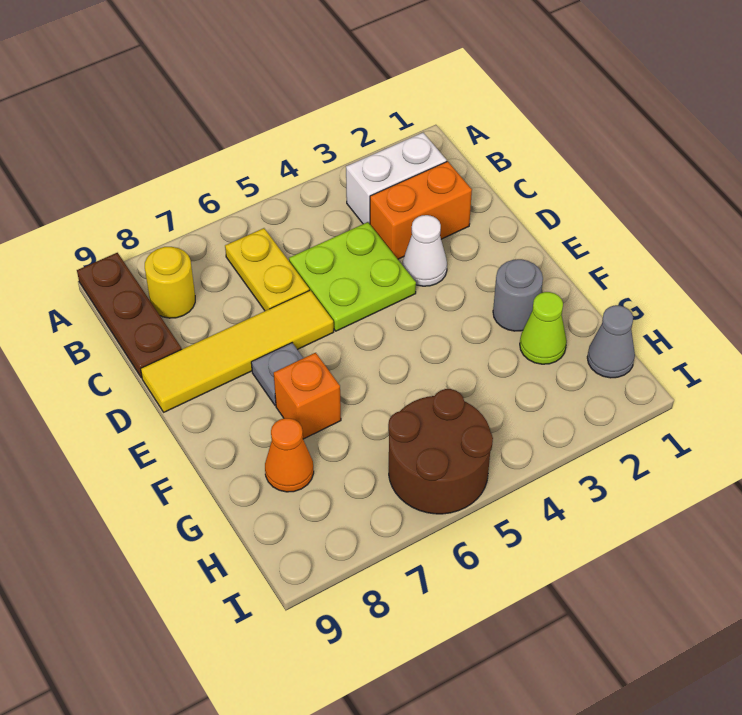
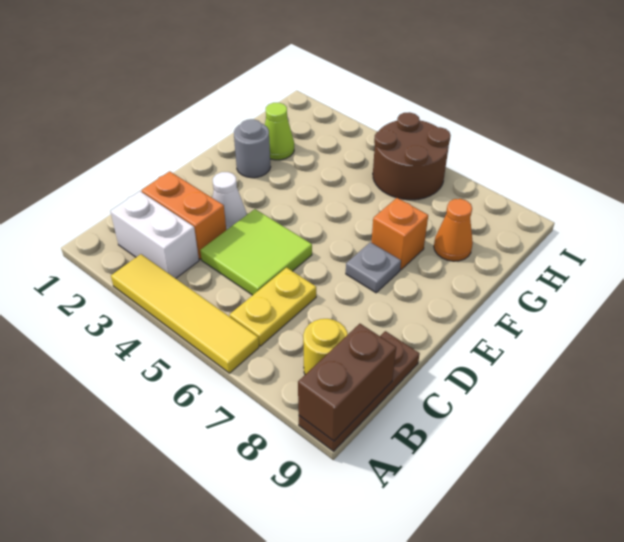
none -> brown 1x2 brick [298,324,396,441]
lime 2x2 plate [289,222,416,331] -> lime 2x2 tile [200,209,312,295]
yellow 1x4 tile [141,290,334,412] -> yellow 1x4 tile moved to [111,254,259,373]
grey 1x1 cone [587,305,635,378] -> none

